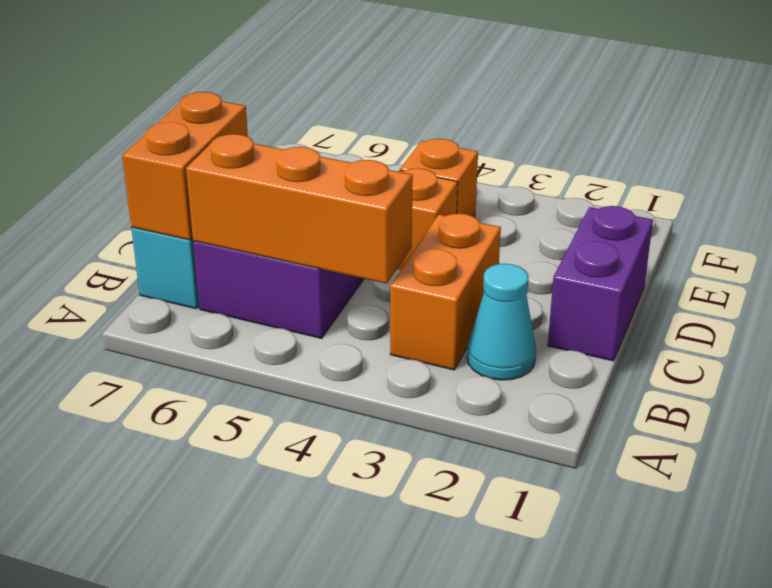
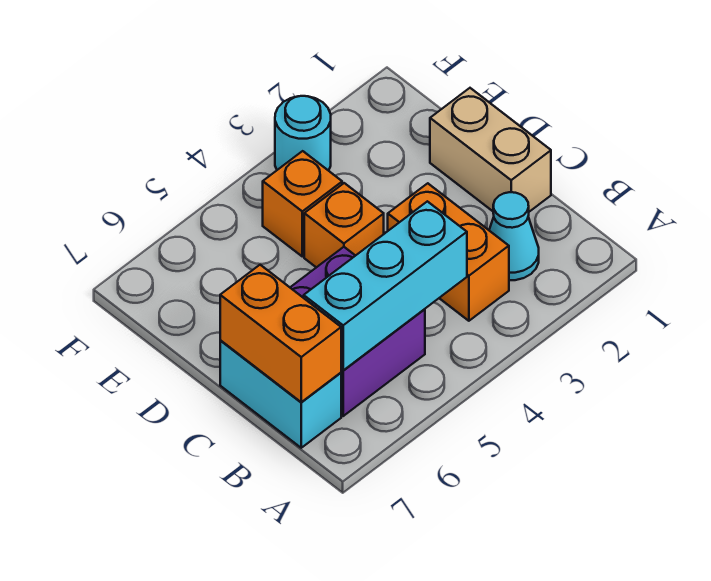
orange 1x3 brick [186,134,413,284] -> cyan 1x3 brick [304,201,467,370]
purple 1x2 brick [548,206,653,361] -> tan 1x2 brick [430,88,551,212]
none -> cyan 1x1 round brick [275,96,331,171]

